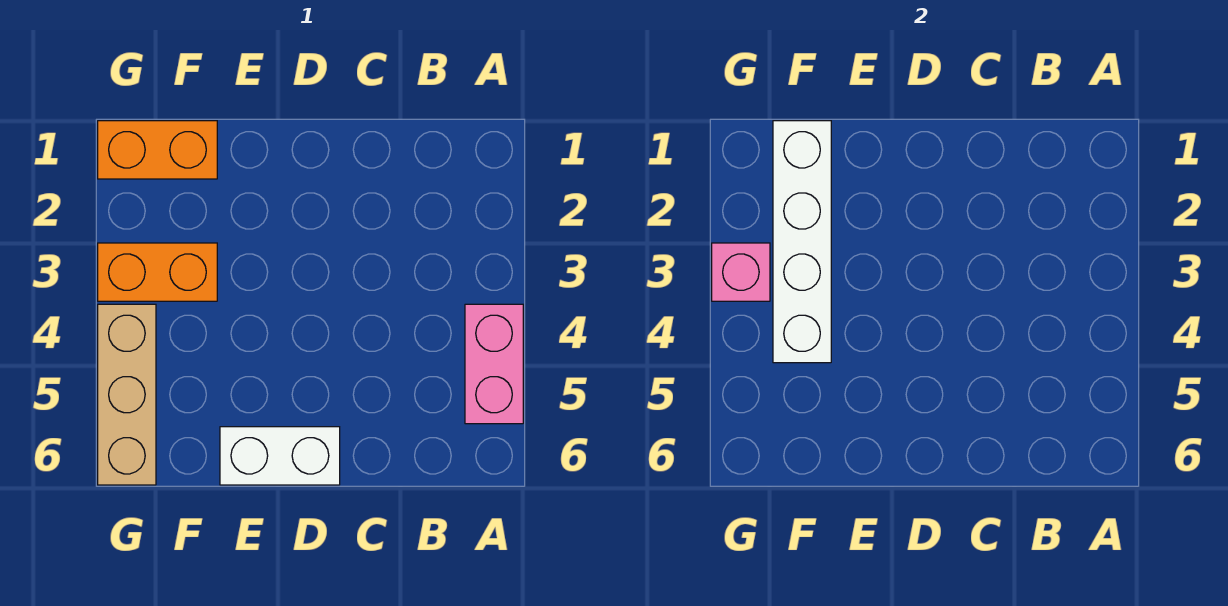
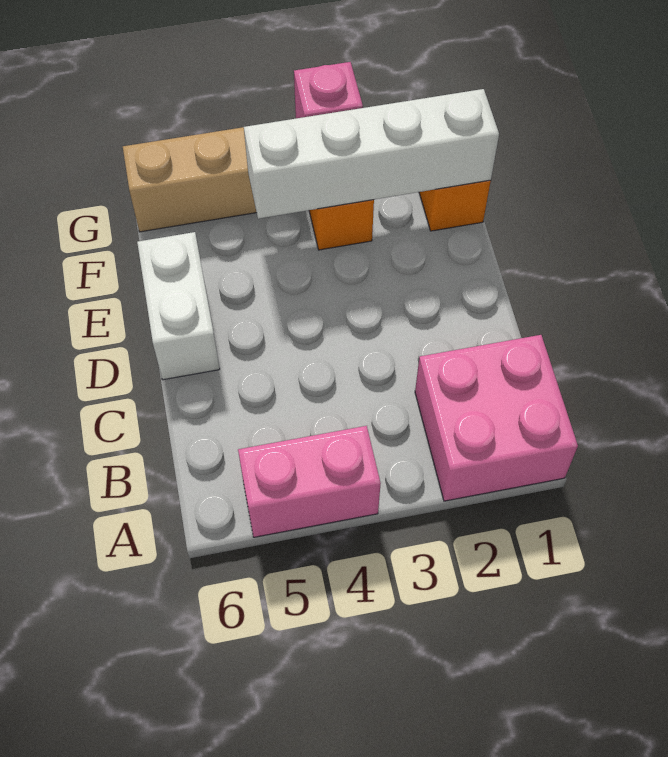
none -> pink 2x2 brick [415,335,578,501]

